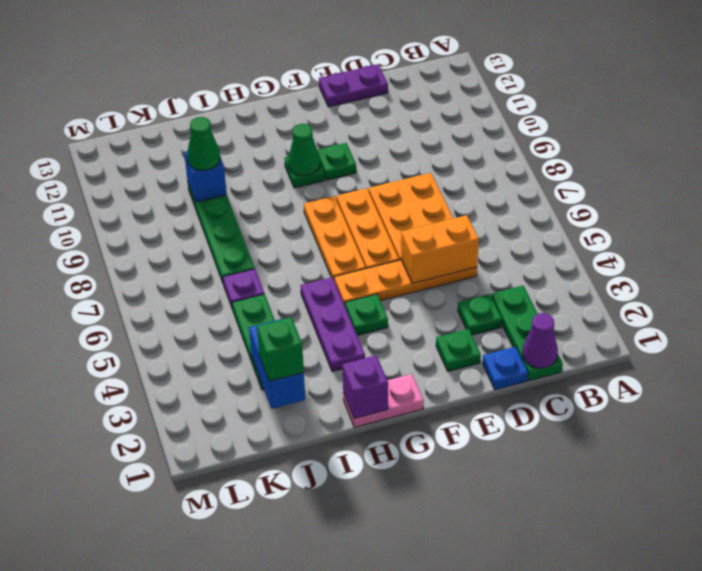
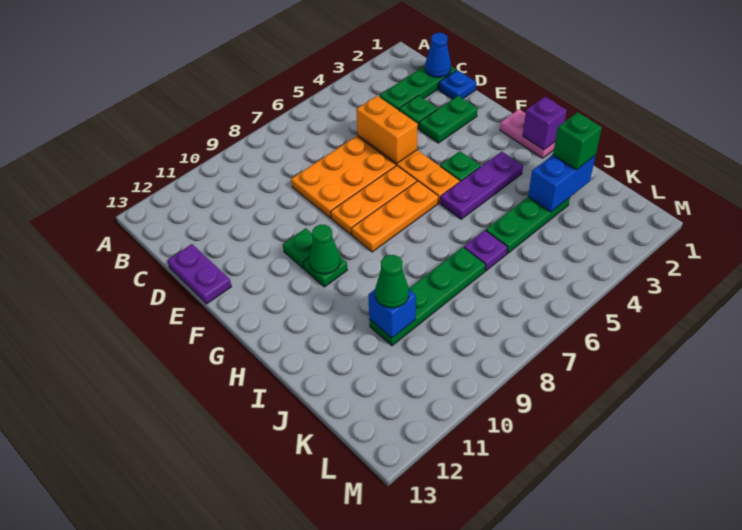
purple 1x1 cone [523,313,558,368] -> blue 1x1 cone [425,33,451,77]
green 1x1 plate [436,329,481,371] -> green 1x2 plate [419,96,478,143]

